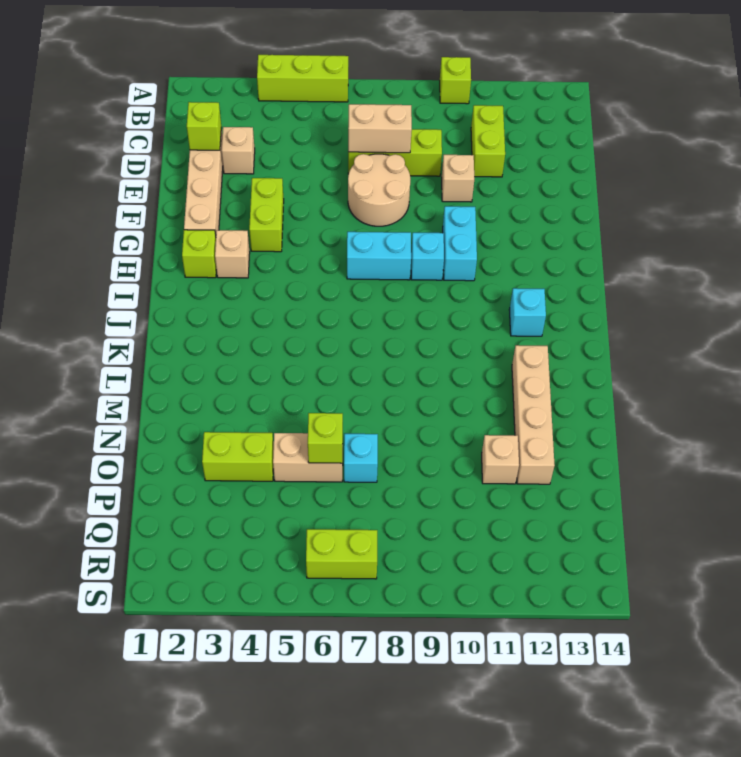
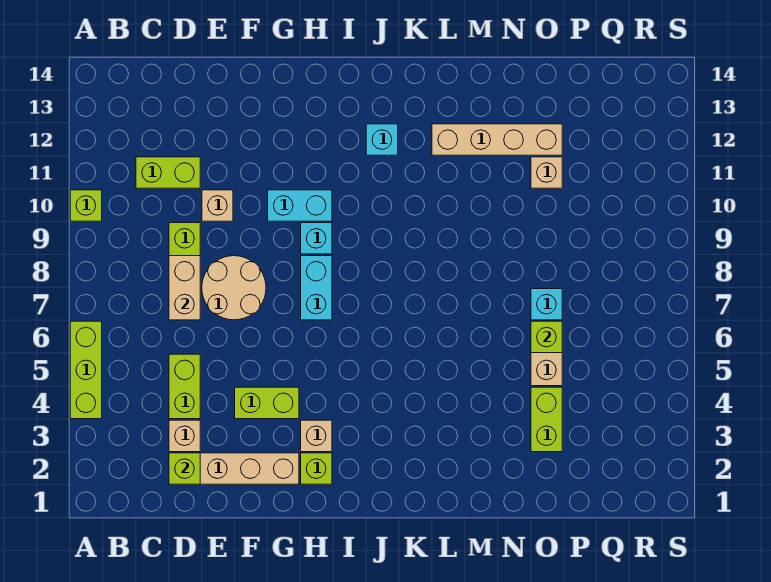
lime 1x2 brick [306,529,377,579] -> lime 1x2 brick moved to [169,354,200,419]

